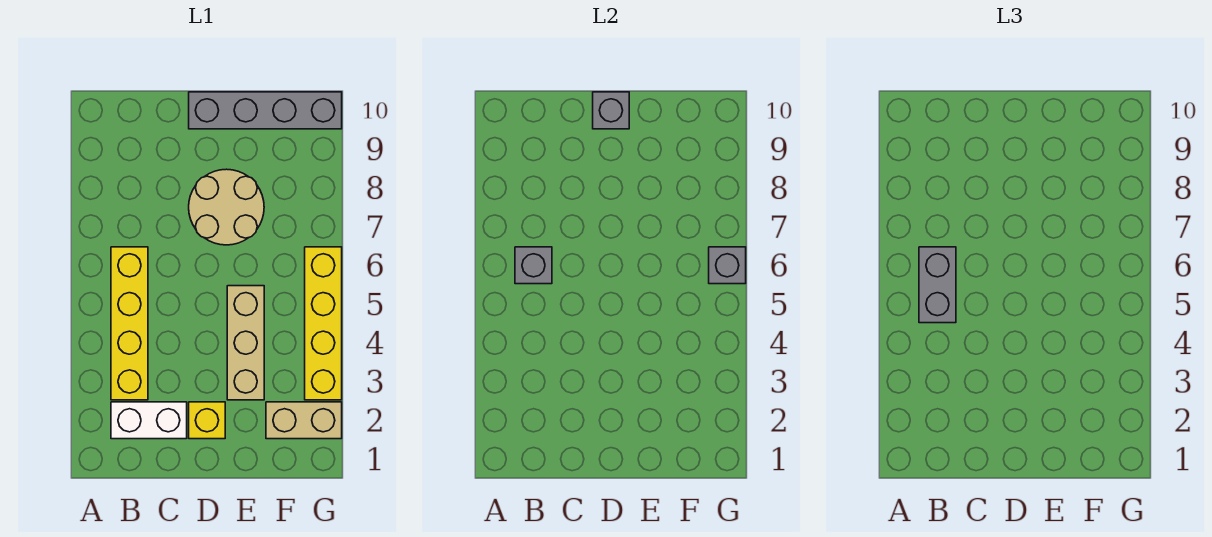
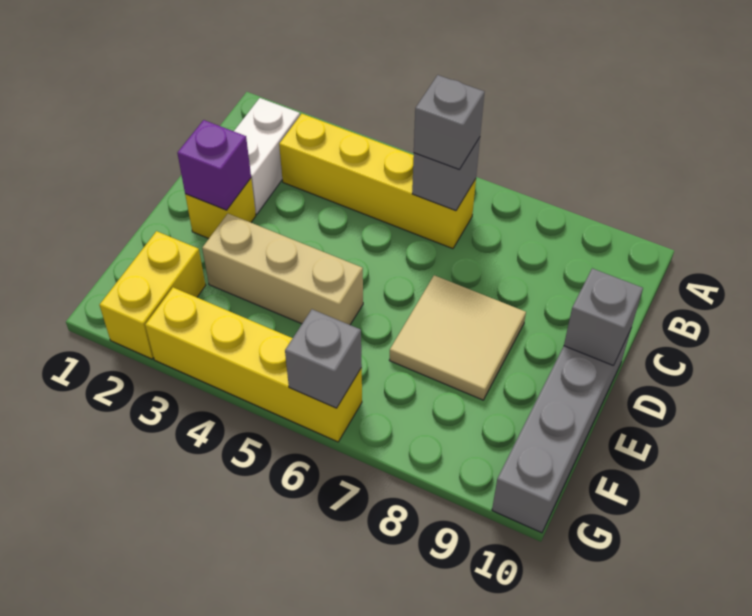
grey 1x2 brick [919,247,956,323] -> grey 1x1 brick [414,75,484,170]
none -> purple 1x1 brick [177,120,251,210]
tan 2x2 round brick [189,169,264,245] -> tan 2x2 tile [389,275,526,400]
tan 1x2 brick [266,402,342,439] -> yellow 1x2 brick [99,231,206,359]

